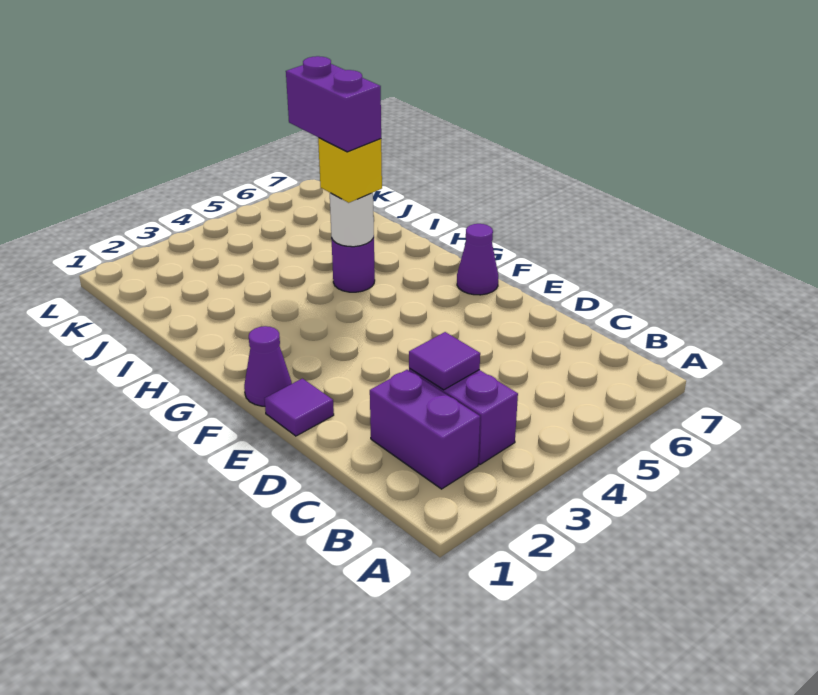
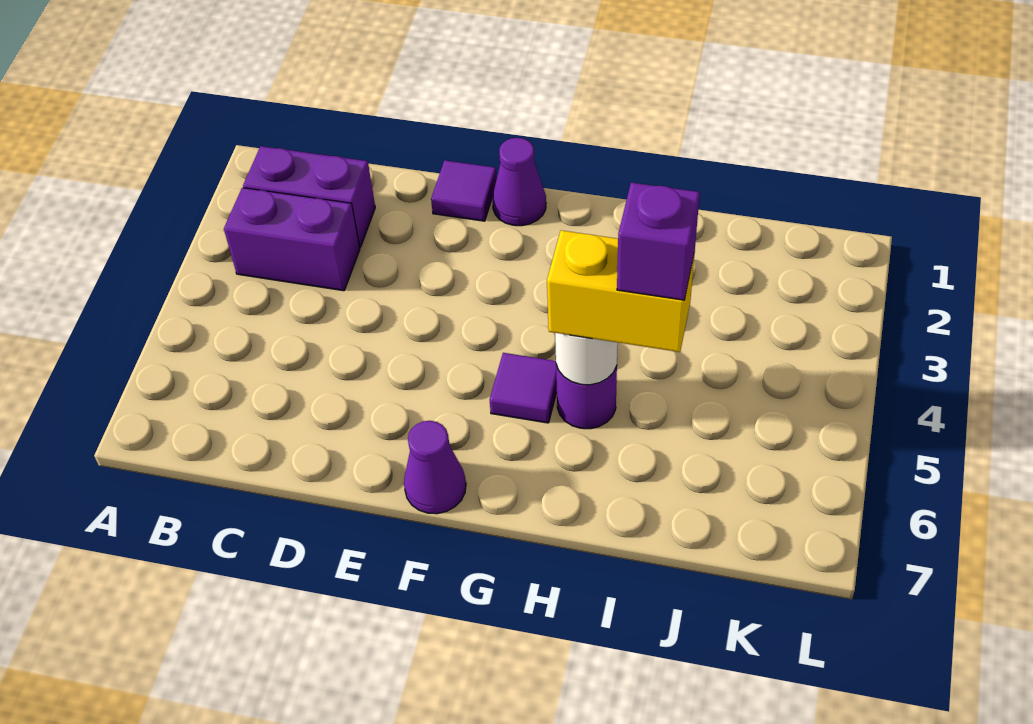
purple 1x1 tile [409,332,480,390] -> purple 1x1 tile moved to [490,353,557,423]
yellow 1x1 brick [318,138,382,203] -> yellow 1x2 brick [547,230,695,352]
purple 1x2 brick [286,56,381,152] -> purple 1x1 brick [617,183,700,300]

